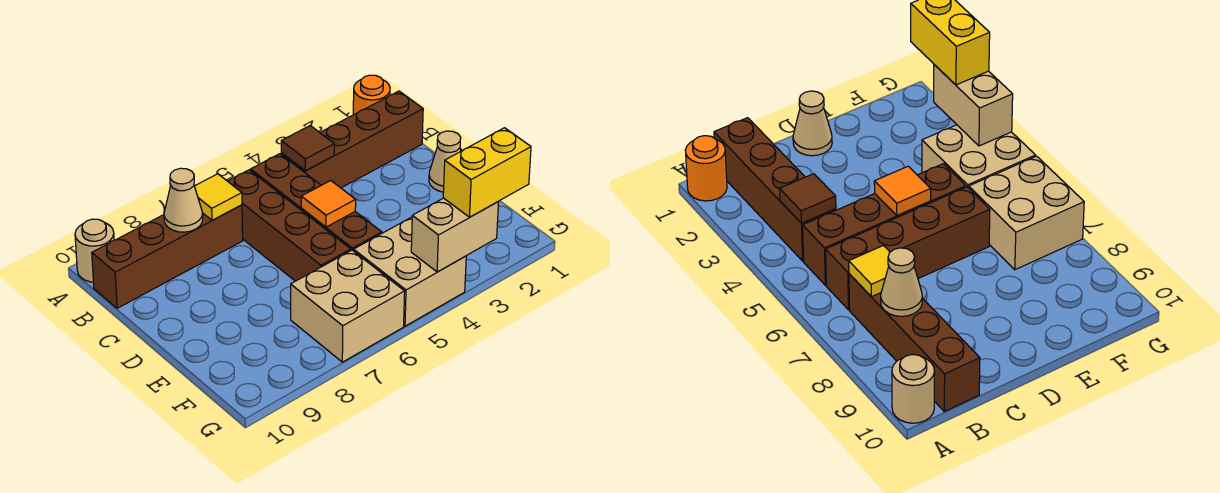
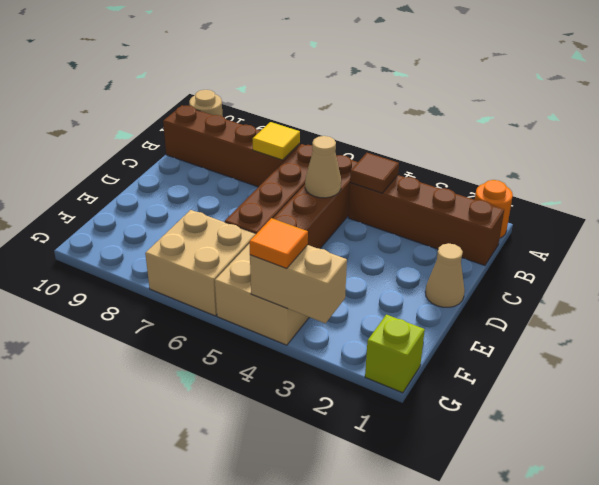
tan 1x1 cone [164,168,203,232] -> tan 1x1 cone moved to [305,136,341,198]
orange 1x1 tile [301,181,356,227] -> orange 1x1 tile moved to [249,218,308,268]
none -> lime 1x1 brick [365,315,425,393]
yellow 1x2 brick [443,128,531,217] -> none

